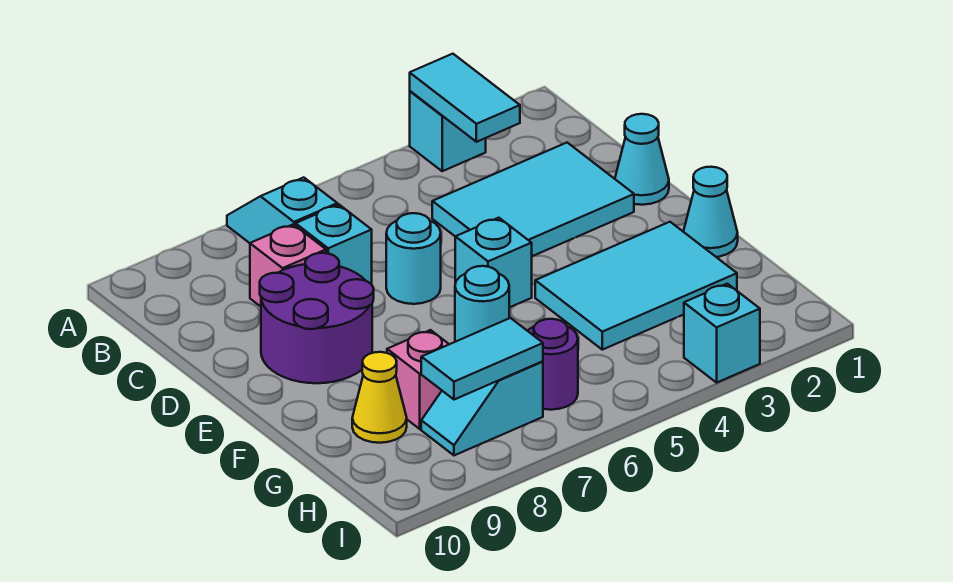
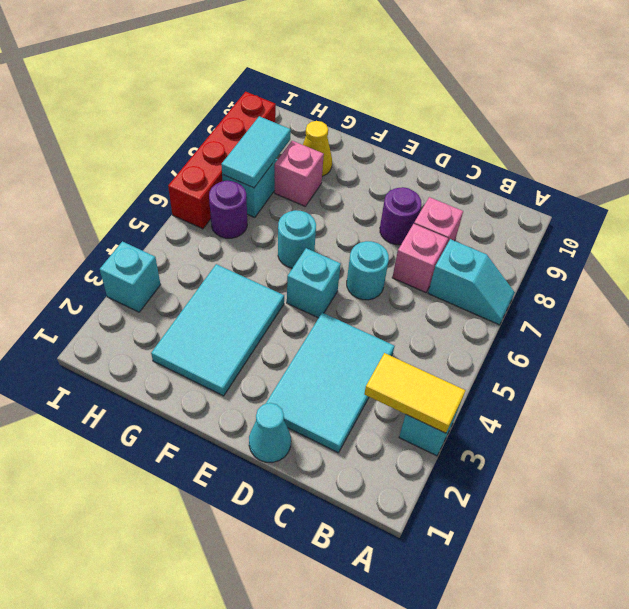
cyan 1x2 tile [410,54,520,142] -> yellow 1x2 tile [364,353,466,433]
cyan 1x1 brick [296,205,372,284] -> pink 1x1 brick [392,224,448,293]
purple 2x2 round brick [260,253,374,383] -> purple 1x1 round brick [380,187,422,245]
cyan 1x1 cone [683,167,738,257] -> none
none -> red 1x4 brick [168,92,276,229]

